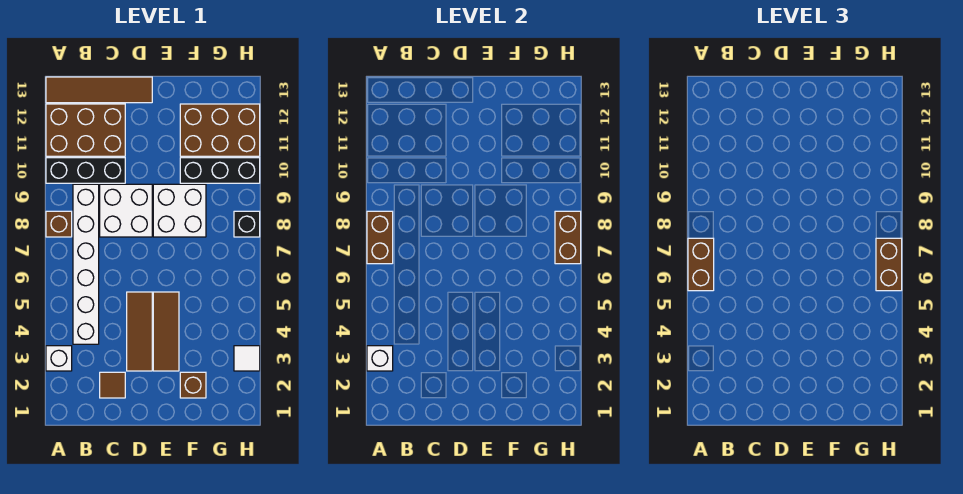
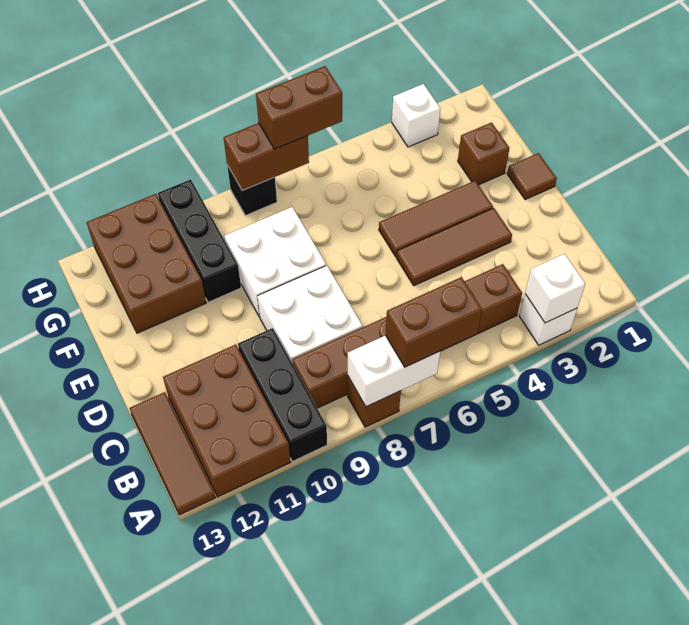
brown 1x2 brick [367,211,393,264] -> white 1x2 brick [348,335,440,407]
brown 1x4 tile [46,77,152,103] -> brown 1x3 tile [130,392,216,515]
white 1x6 brick [73,184,99,344] -> brown 1x6 brick [292,264,522,408]
brown 1x1 tile [100,372,125,398] -> brown 1x1 tile moved to [507,153,557,200]
white 1x1 tile [234,346,260,371] -> white 1x1 brick [392,84,440,147]

